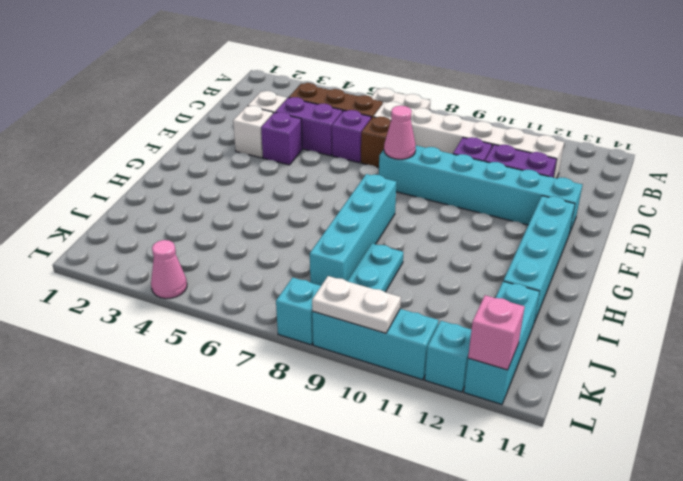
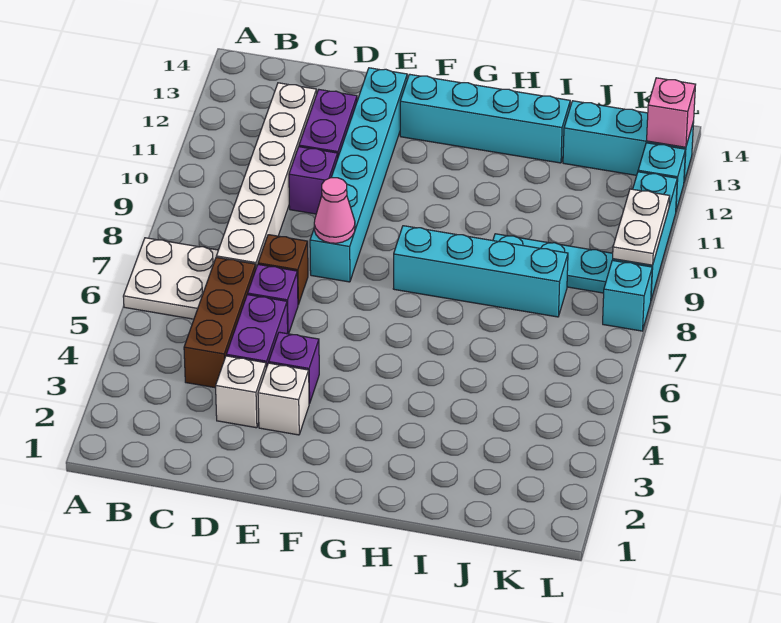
pink 1x1 cone [151,240,187,299] -> none

